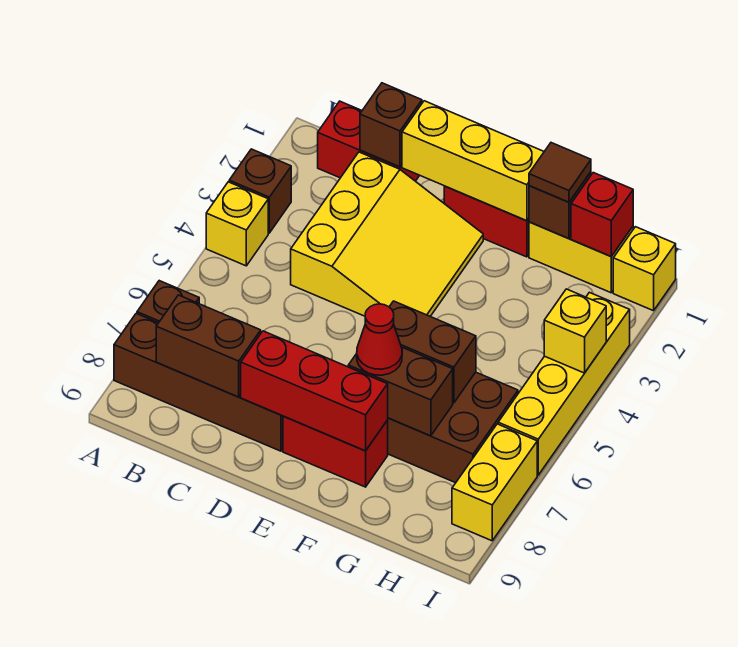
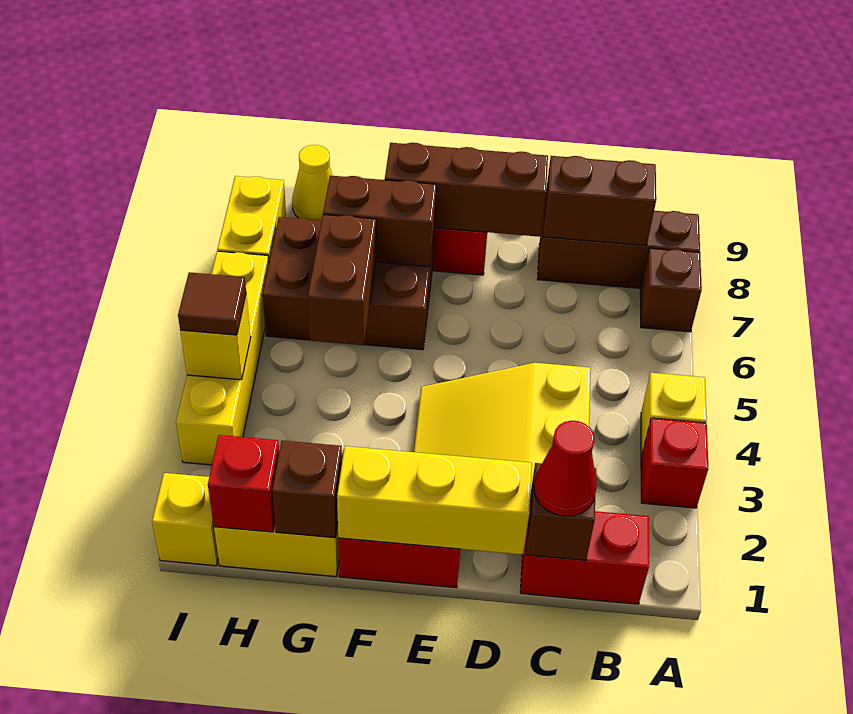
brown 1x1 brick [229,149,291,233] -> red 1x1 brick [641,418,708,508]
brown 1x4 brick [114,314,283,451] -> brown 1x3 brick [538,205,700,288]
red 1x3 brick [241,331,388,451] -> brown 1x3 brick [385,143,548,237]
brown 1x2 brick [389,301,476,403] -> brown 1x2 brick turned to [308,214,376,345]
red 1x1 cone [357,304,402,375] -> red 1x1 cone moved to [534,421,597,516]
brown 1x1 tile [529,143,591,202] -> brown 1x1 tile moved to [178,272,246,335]
none -> yellow 1x1 cone [292,145,333,221]

